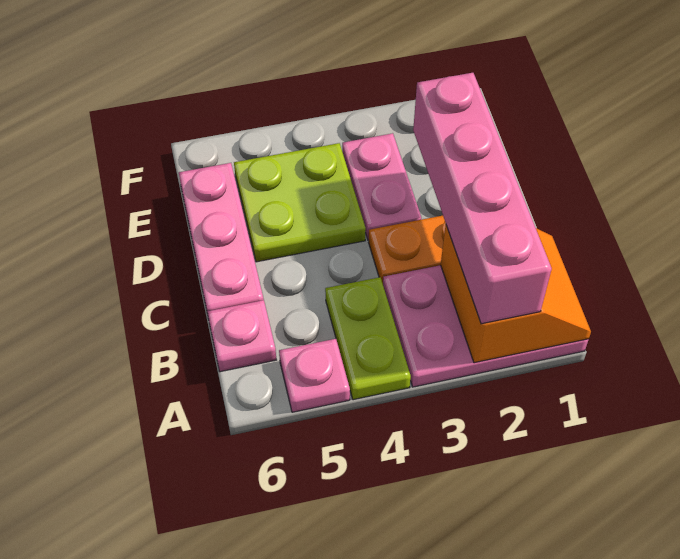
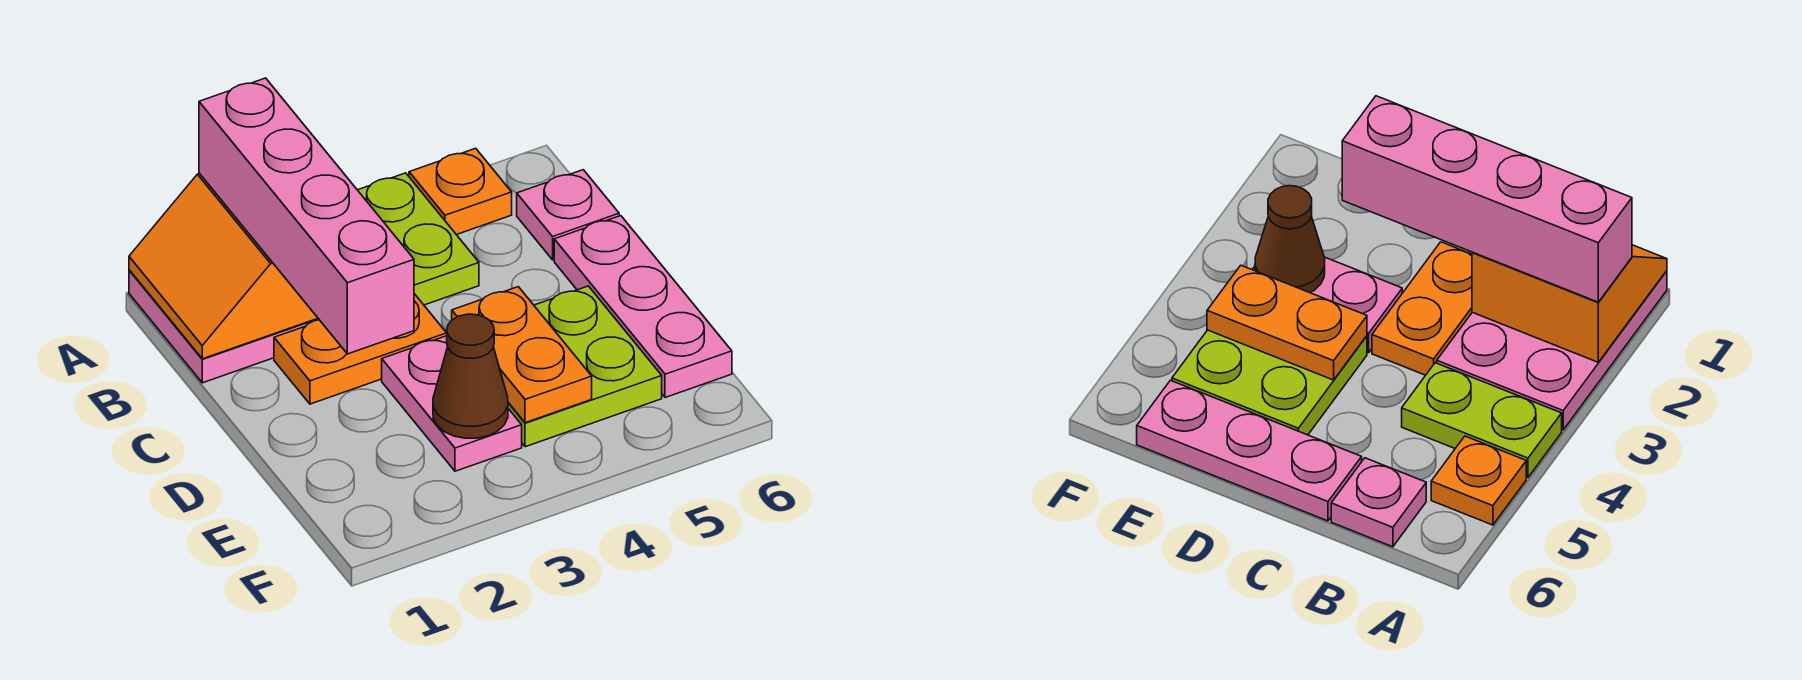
pink 1x1 plate [279,339,350,412] -> orange 1x1 plate [409,148,512,235]
none -> orange 1x2 plate [452,287,592,423]
none -> brown 1x1 cone [433,314,508,438]

